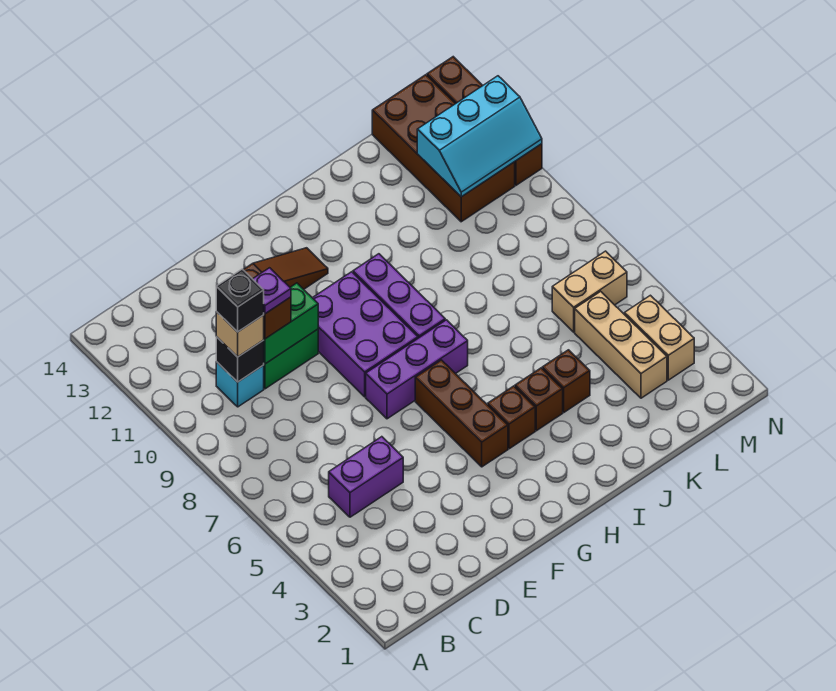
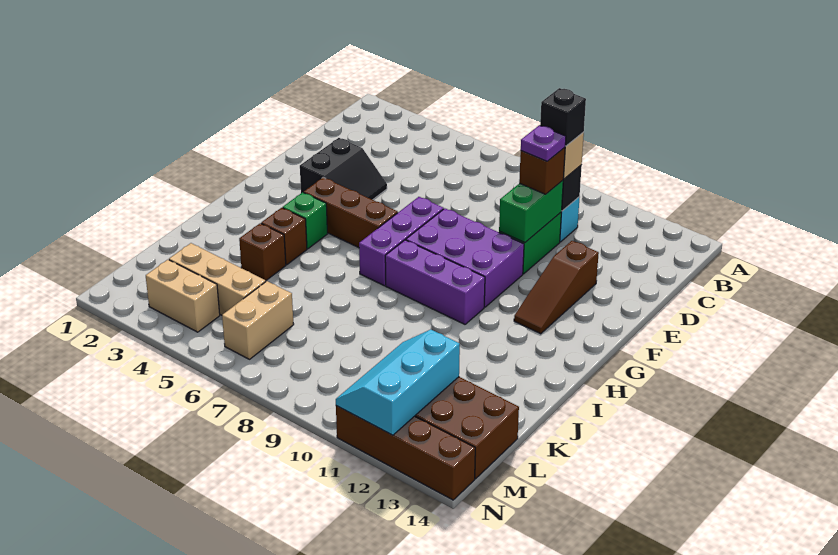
purple 1x2 brick [329,437,403,517] -> none
none -> black 2x2 slope [300,138,387,200]
brown 1x1 brick [488,386,535,449] -> green 1x1 brick [283,192,328,249]

